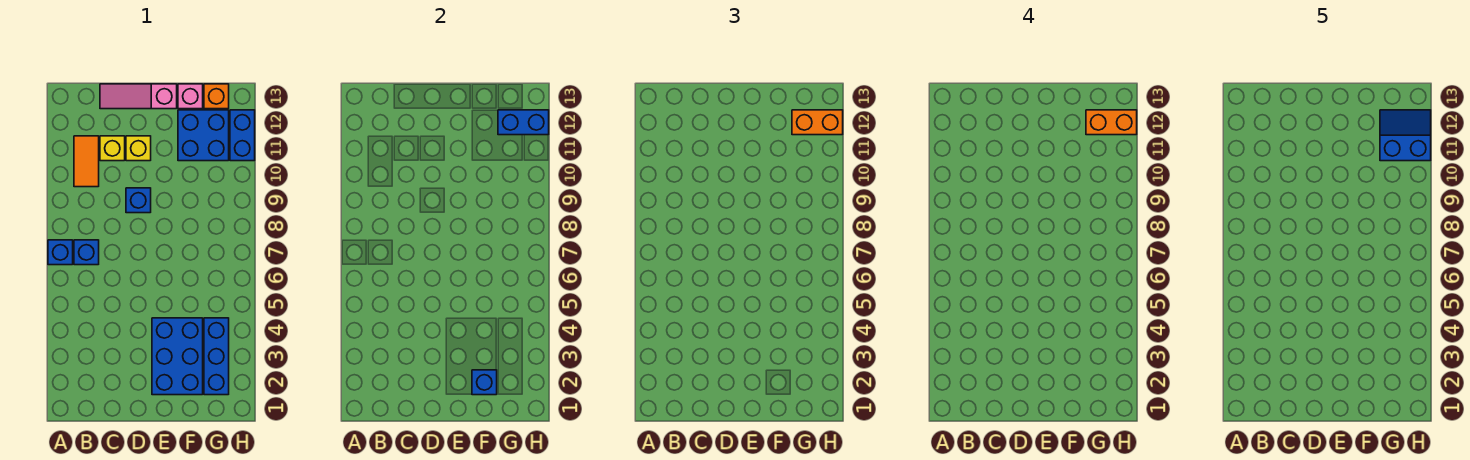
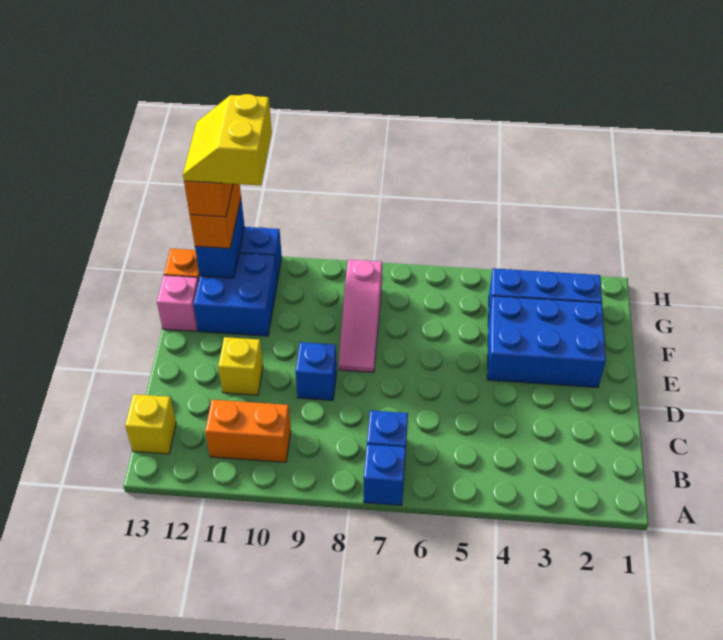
orange 1x2 tile [74,136,99,187] -> orange 1x2 brick [205,400,291,462]
yellow 1x1 brick [100,136,125,161] -> yellow 1x1 brick moved to [125,394,176,454]
pink 1x3 slope [100,84,177,109] -> pink 1x3 slope moved to [339,259,382,373]
blue 1x1 brick [472,370,497,395] -> none
blue 2x2 slope [1380,110,1431,161] -> yellow 2x2 slope [183,94,272,185]

